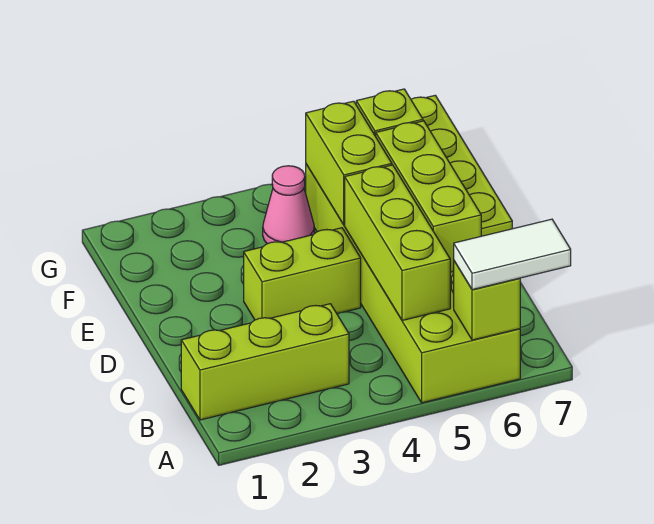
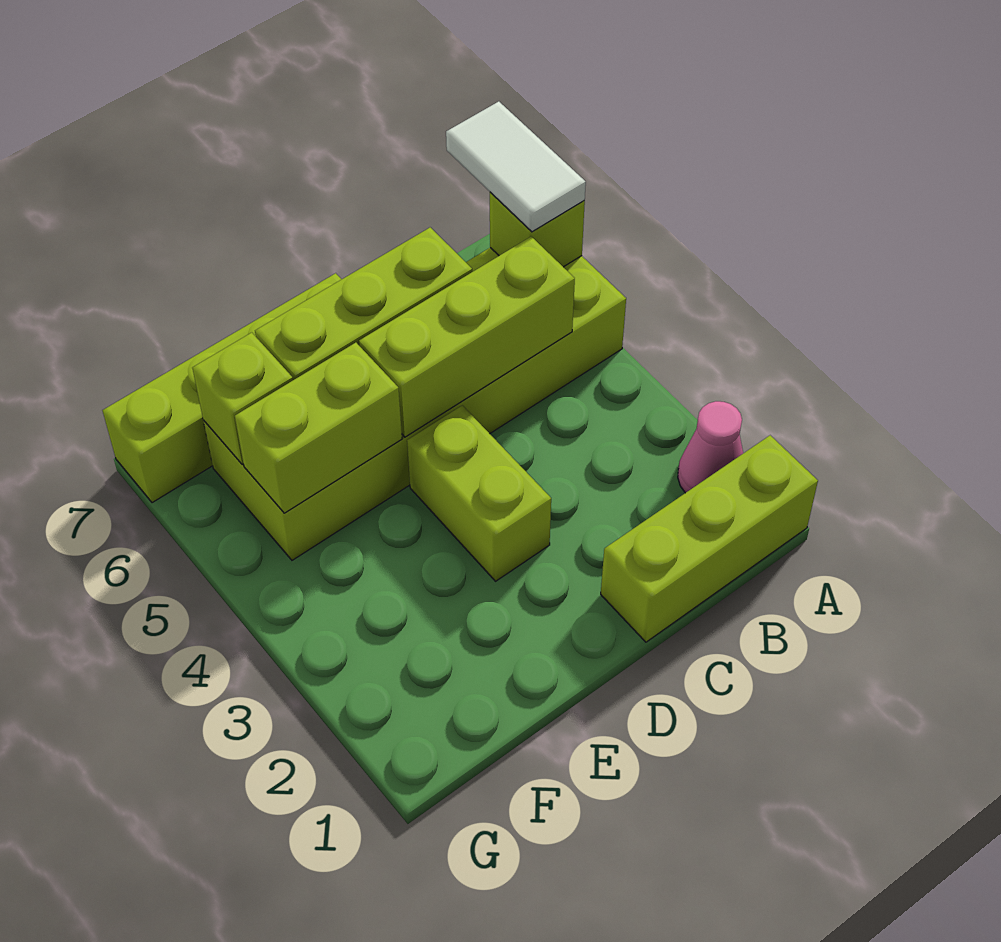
lime 1x3 brick [181,304,349,420] -> lime 1x3 brick turned to [601,435,818,642]
pink 1x1 cone [263,166,314,244] -> pink 1x1 cone moved to [678,401,743,493]

